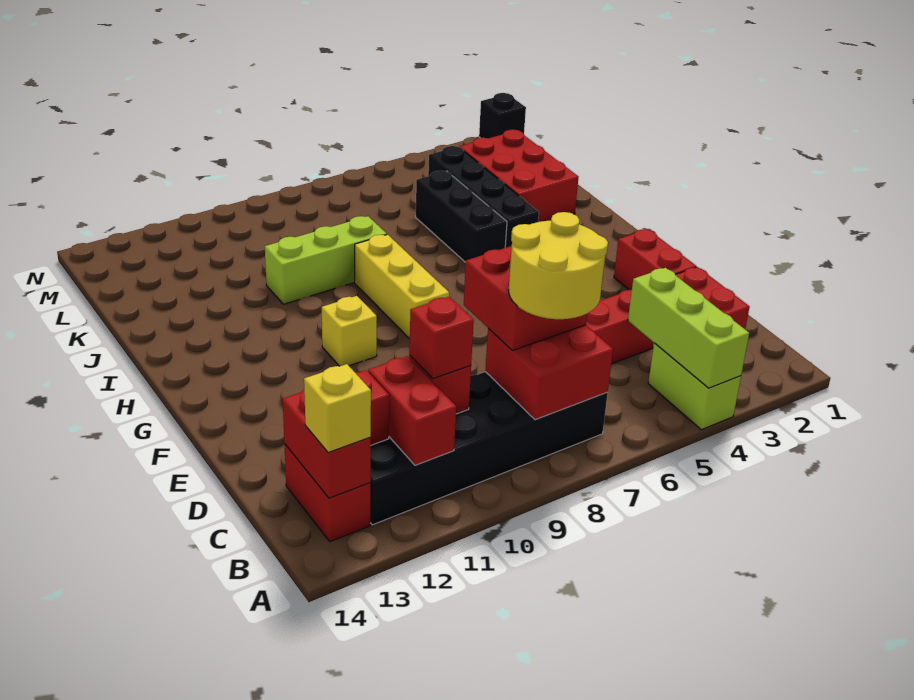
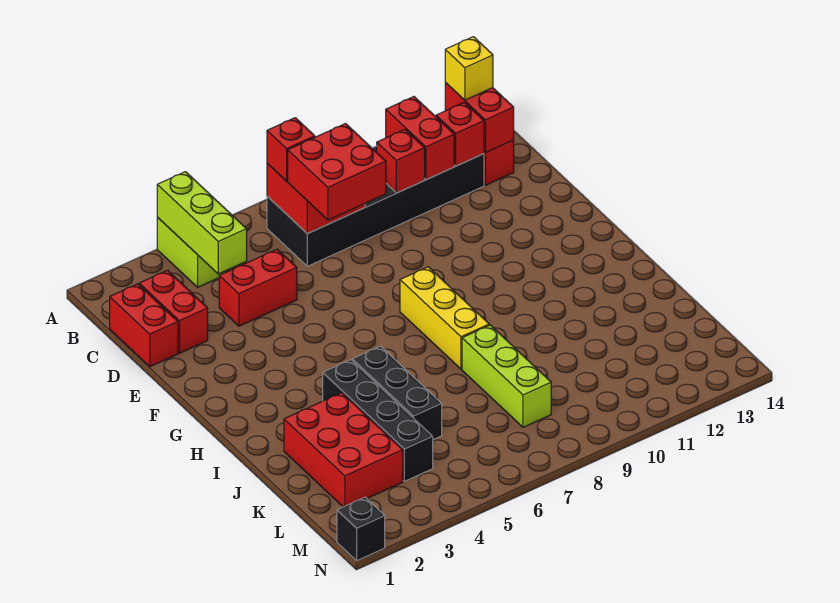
yellow 2x2 round brick [509,212,608,319] -> none
red 1x1 brick [409,297,474,379] -> red 1x1 brick moved to [267,118,315,181]
red 1x2 brick [614,229,696,290] -> red 1x2 brick moved to [110,284,178,367]
yellow 1x1 brick [322,296,377,366] -> none
lime 1x3 brick [265,216,387,304] -> lime 1x3 brick turned to [462,325,551,427]

